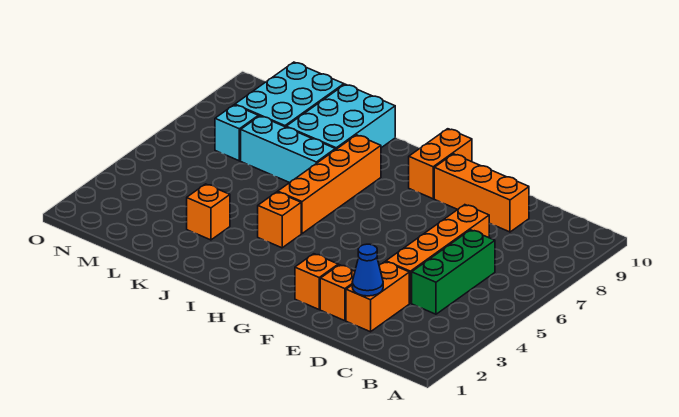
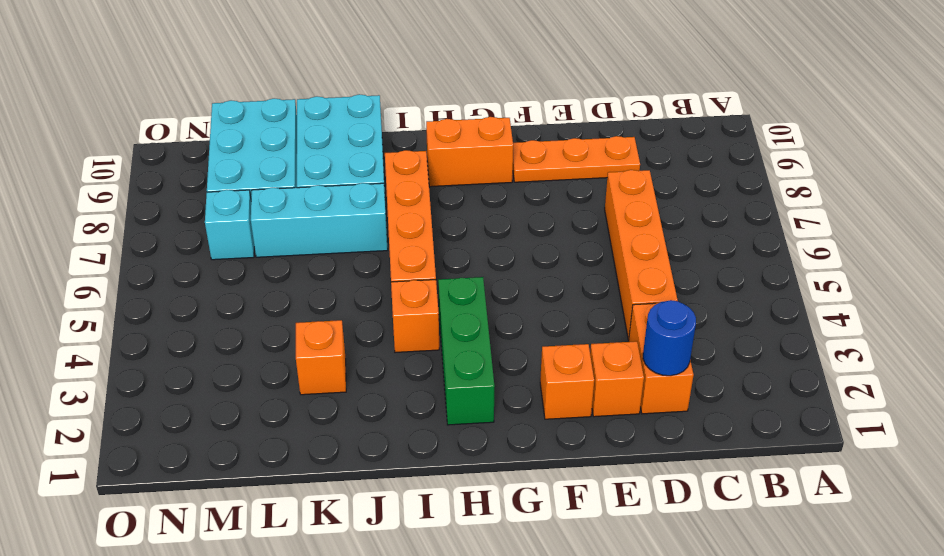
green 1x3 brick [412,230,495,314] -> green 1x3 brick moved to [438,277,495,425]
blue 1x1 cone [352,244,383,296] -> blue 1x1 round brick [643,300,696,376]
orange 1x3 brick [434,154,529,232] -> orange 1x3 plate [513,136,640,182]
orange 1x2 brick [409,129,472,199] -> orange 1x2 brick turned to [426,117,513,187]

